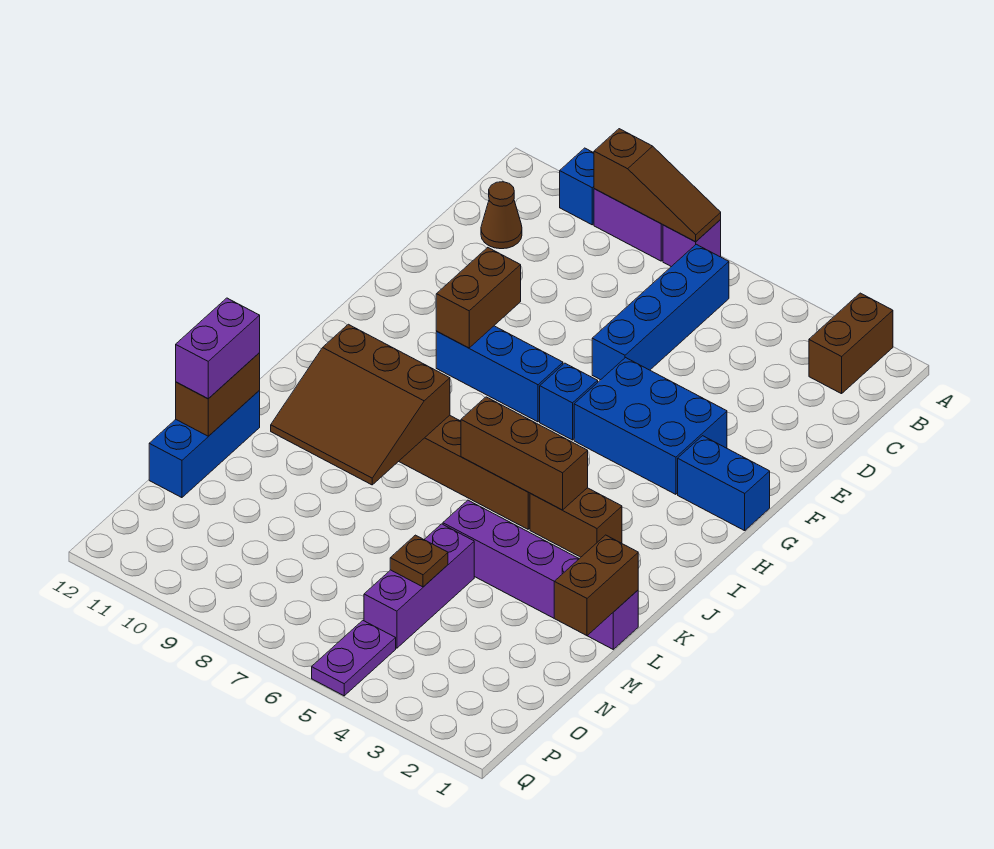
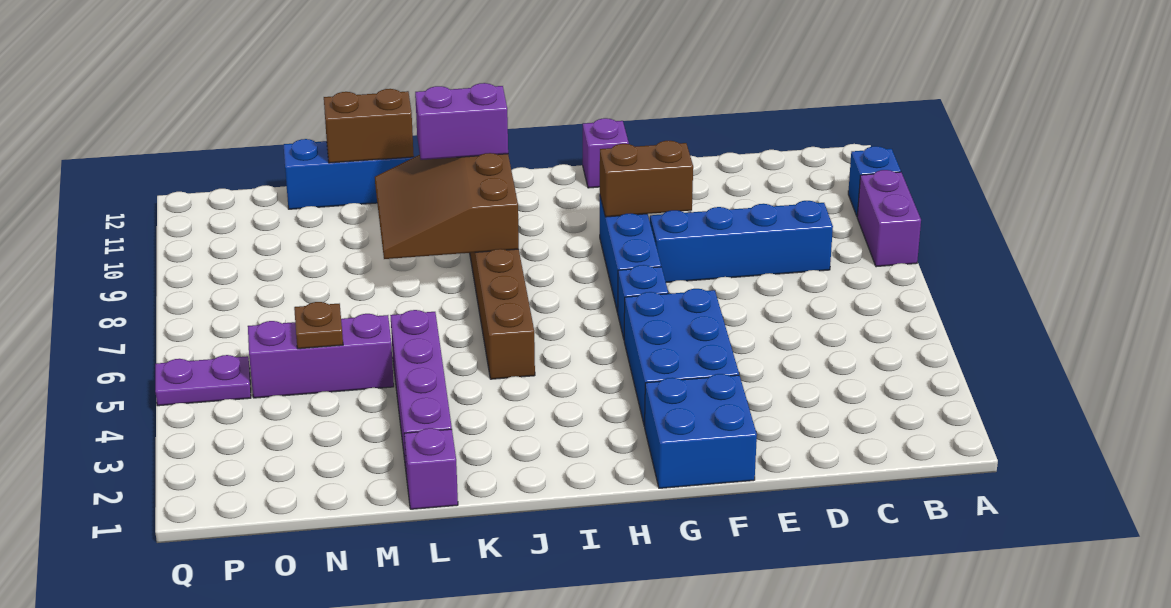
brown 1x2 brick [809,293,893,394] -> none
purple 1x1 brick [663,220,721,267] -> purple 1x1 brick moved to [583,118,629,188]
brown 1x3 slope [594,129,721,242] -> none
blue 1x4 brick [592,244,729,380] -> blue 1x4 brick moved to [650,201,833,282]
brown 1x1 cone [481,182,522,249] -> none
blue 1x2 brick [678,436,770,531] -> blue 2x2 brick [644,374,757,488]
brown 1x2 brick [530,488,622,557] -> none
brown 1x3 brick [461,397,588,510] -> none
brown 1x2 brick [554,535,638,636] -> none
purple 1x2 brick [176,298,260,399] -> purple 1x2 brick moved to [415,83,508,160]

